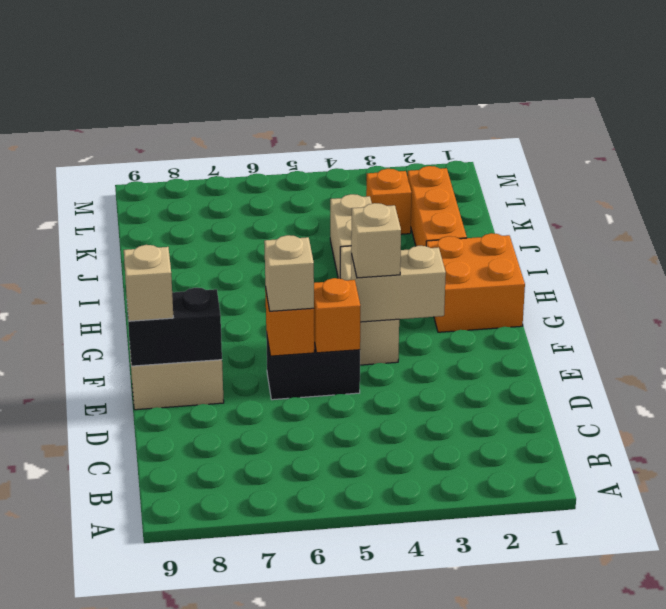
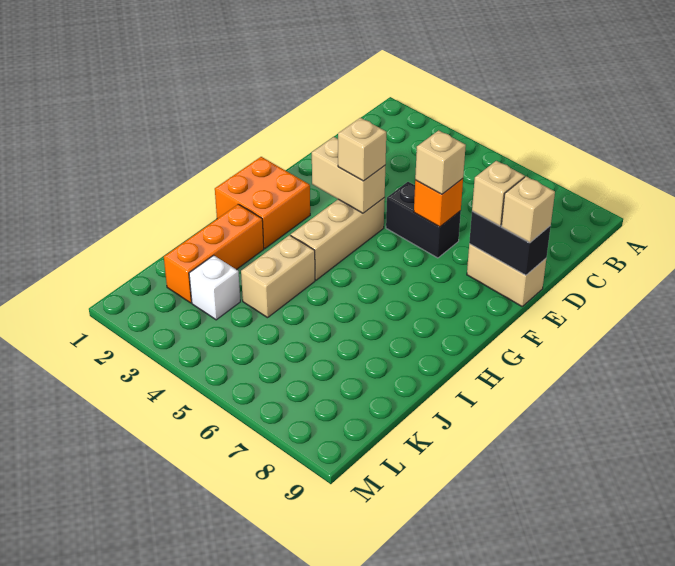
orange 1x1 brick [314,278,360,353] -> none
none -> tan 1x1 brick [472,161,525,226]
orange 1x1 brick [366,169,411,234] -> white 1x1 brick [189,255,240,320]

